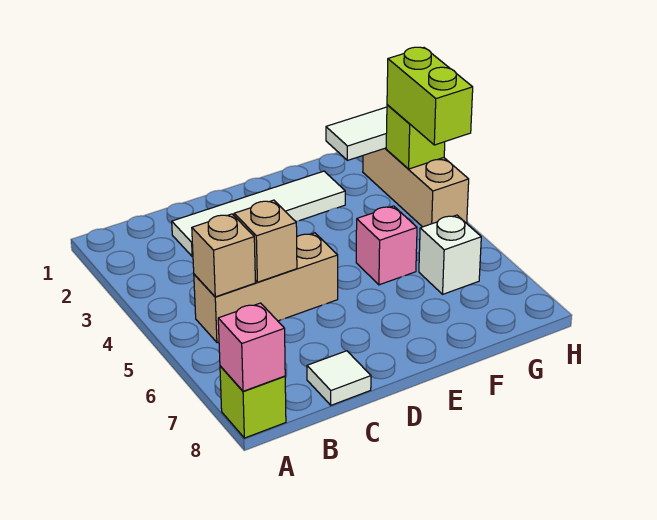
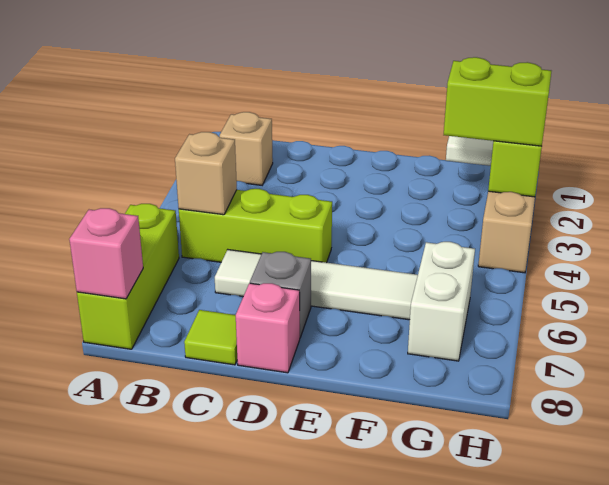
lime 1x1 brick [220,366,286,438] -> lime 1x3 brick [77,204,179,349]
tan 1x3 brick [194,233,338,343] -> lime 1x3 brick [179,189,332,263]
white 1x4 tile [172,171,345,257] -> white 1x4 tile moved to [215,250,418,320]
tan 1x1 brick [234,200,297,282] -> tan 1x1 brick moved to [220,112,273,185]
white 1x1 tile [307,351,371,405] -> lime 1x1 tile [184,310,237,365]
none -> grey 1x1 brick [250,252,311,337]
pink 1x1 brick [356,206,417,285] -> pink 1x1 brick moved to [236,283,300,373]
white 1x1 brick [419,215,481,294] -> white 1x2 brick [408,242,475,361]
lime 1x2 brick [387,47,473,145] -> lime 1x2 brick turned to [444,57,551,146]

